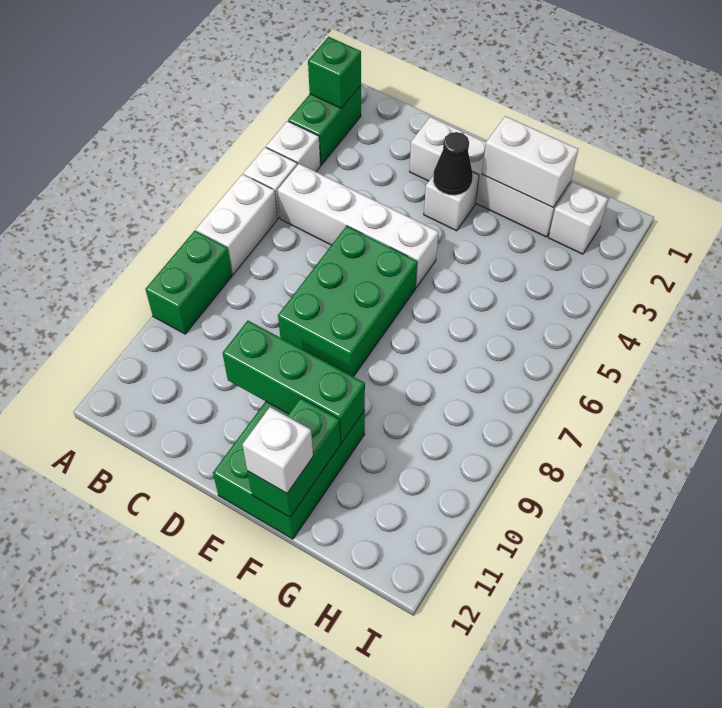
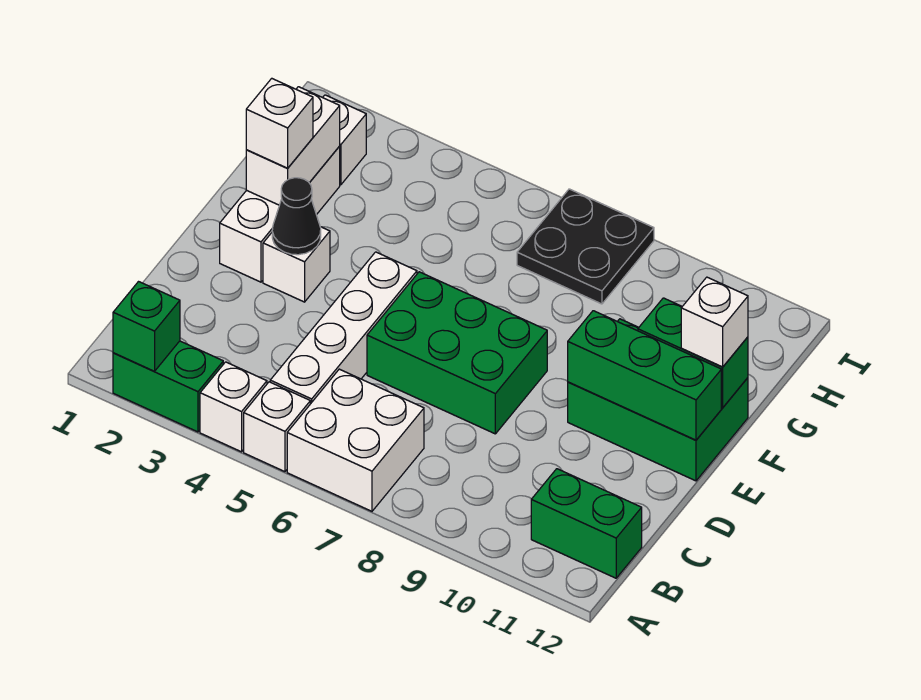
white 1x2 brick [196,174,278,274] -> white 2x2 brick [287,369,424,511]
green 1x2 brick [145,231,232,334] -> green 1x2 brick moved to [531,469,642,578]
white 1x1 brick [410,117,463,181] -> white 1x1 brick moved to [246,78,313,168]
green 1x3 brick [223,321,365,443] -> green 1x3 brick turned to [568,311,721,440]
none -> black 2x2 plate [517,189,654,304]

